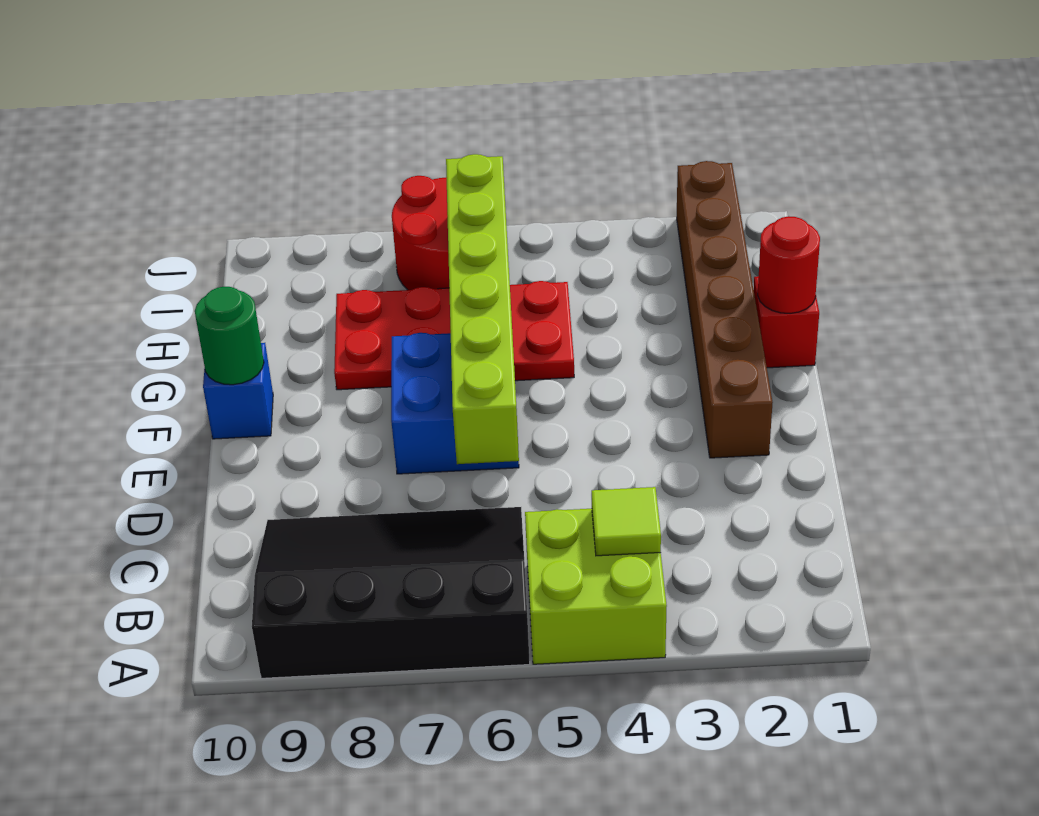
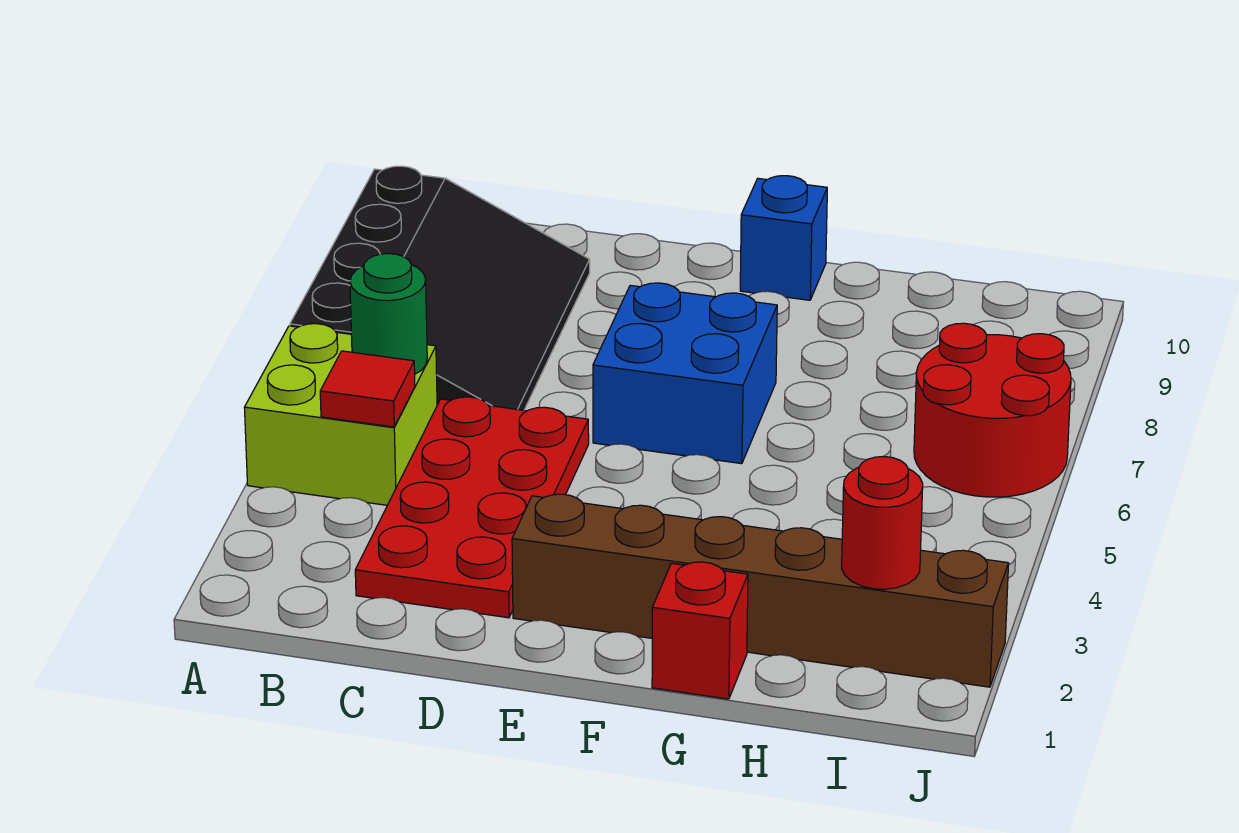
lime 1x1 tile [592,487,661,556] -> red 1x1 tile [320,351,415,427]
lime 1x6 brick [446,154,519,464] -> none
green 1x1 round brick [195,287,264,385] -> green 1x1 round brick moved to [350,254,427,374]
red 1x1 round brick [758,216,820,313] -> red 1x1 round brick moved to [842,457,923,589]
red 2x4 plate [334,281,574,390] -> red 2x4 plate moved to [355,397,589,618]

